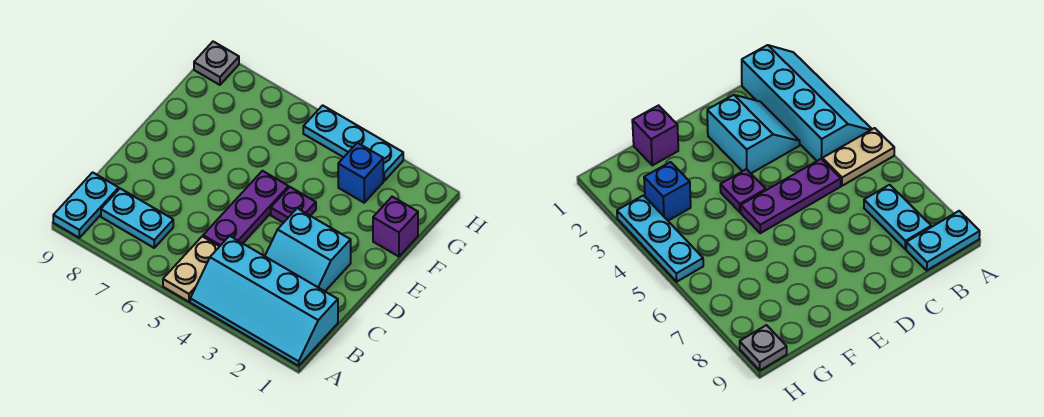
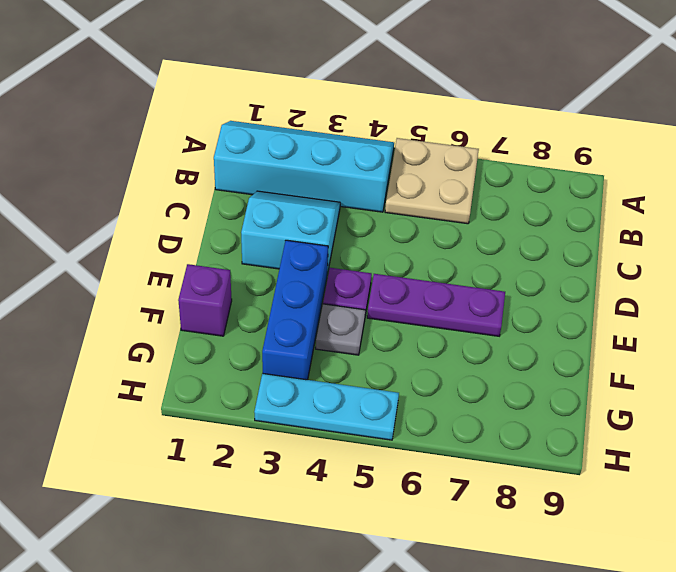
tan 1x2 plate [163,236,220,302] -> tan 2x2 plate [385,138,479,224]
cyan 1x2 plate [53,172,119,238] -> none
cyan 1x2 plate [101,189,173,248] -> none
purple 1x3 plate [203,171,288,246] -> purple 1x3 plate turned to [367,274,505,336]
blue 1x1 brick [338,143,383,203] -> blue 1x3 brick [262,240,328,380]
grey 1x1 plate [194,42,239,85] -> grey 1x1 plate moved to [316,304,365,355]

